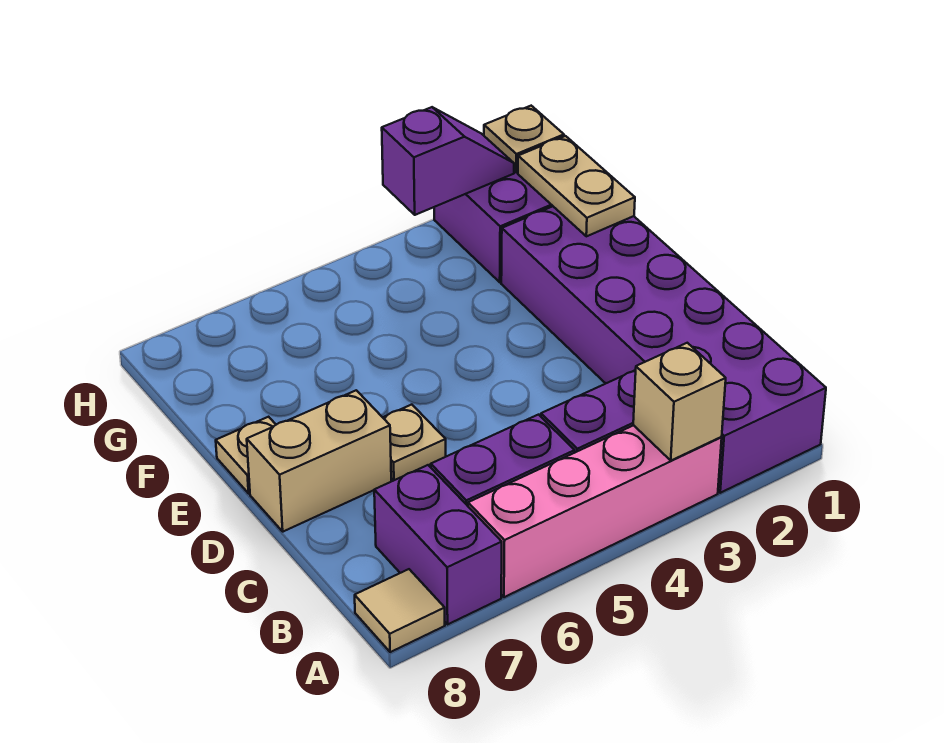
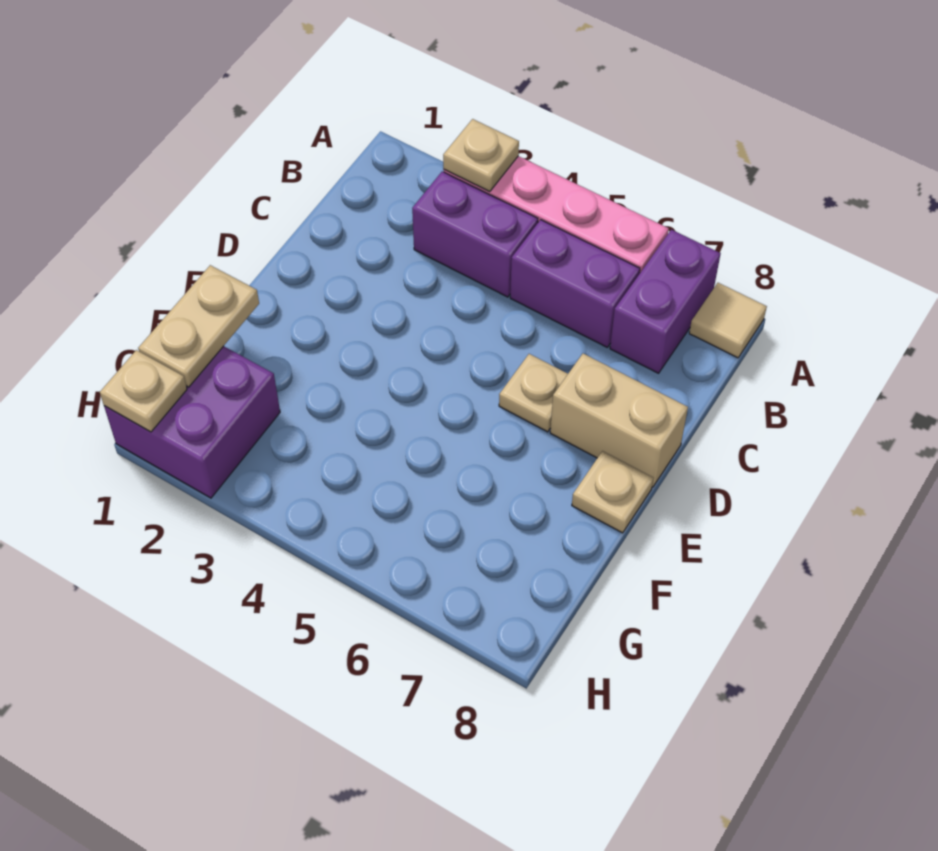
purple 2x6 brick [501,206,826,493] -> none
tan 1x1 brick [633,343,726,460] -> tan 1x1 plate [443,119,519,192]
purple 1x2 slope [382,107,514,215] -> none

